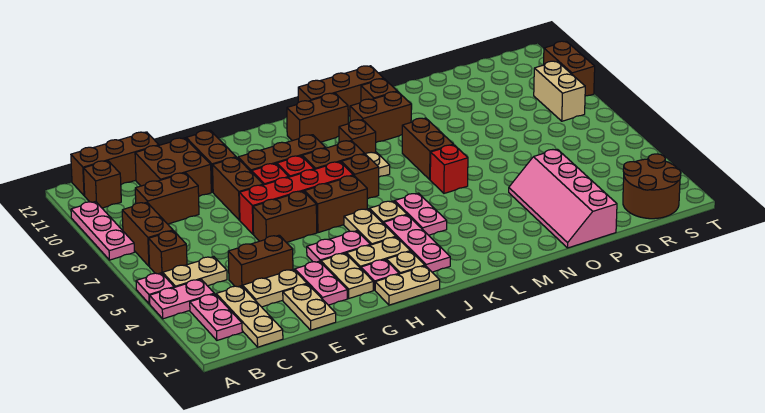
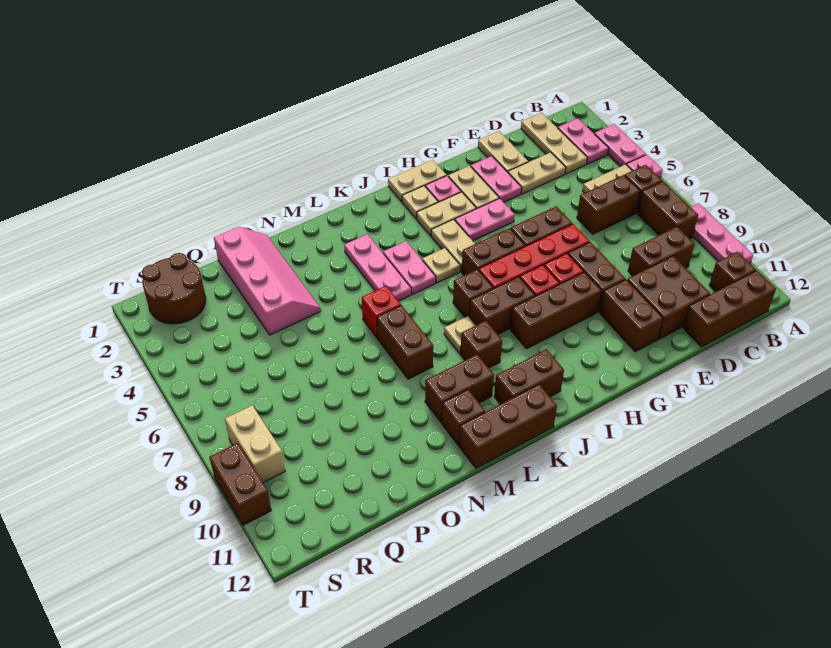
pink 1x2 plate [150,279,214,319] -> pink 1x2 plate turned to [594,124,646,167]
brown 1x2 brick [228,235,293,287] -> brown 1x2 brick moved to [577,175,640,234]
pink 1x3 plate [384,215,450,272] -> pink 1x3 plate moved to [344,234,411,301]

